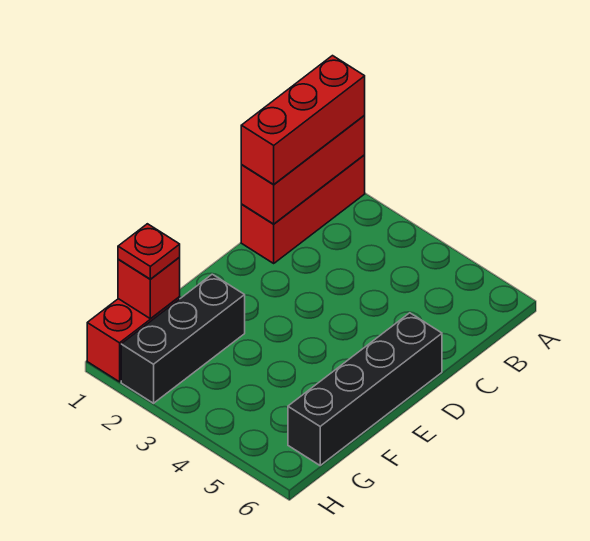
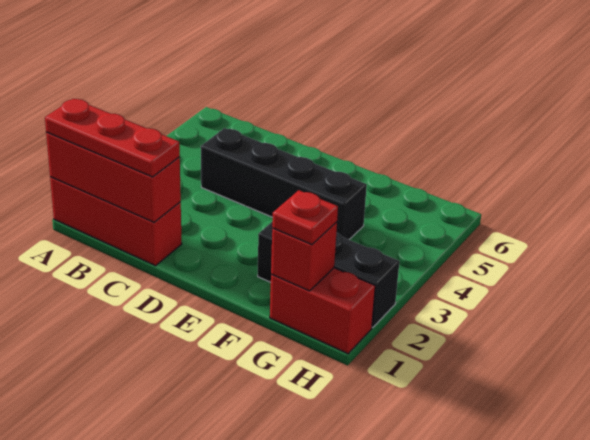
red 1x3 brick [241,56,365,185] -> red 1x3 plate [45,99,180,177]
black 1x4 brick [288,313,442,465] -> black 1x4 brick moved to [201,128,367,240]

